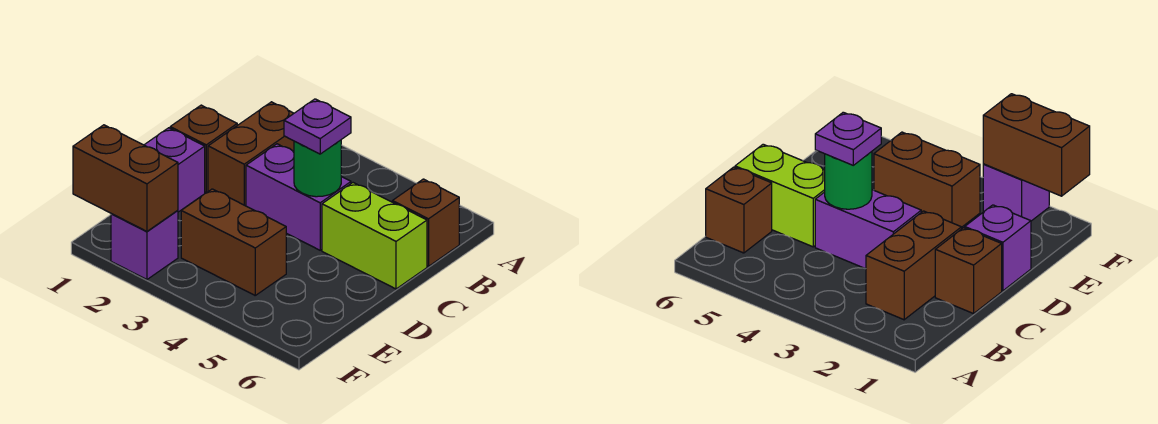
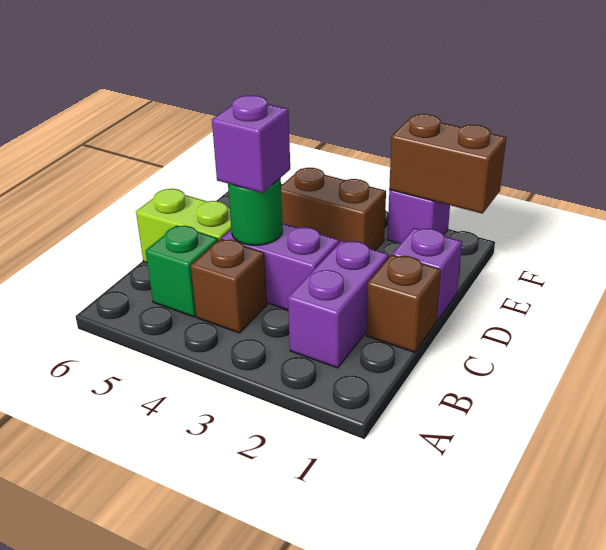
brown 1x2 brick [208,102,294,206] -> purple 1x2 brick [288,241,389,368]
none -> green 1x1 brick [146,226,218,317]
brown 1x1 brick [392,179,459,266] -> brown 1x1 brick moved to [191,239,267,333]
purple 1x1 plate [284,99,351,154] -> purple 1x1 brick [212,95,290,193]

